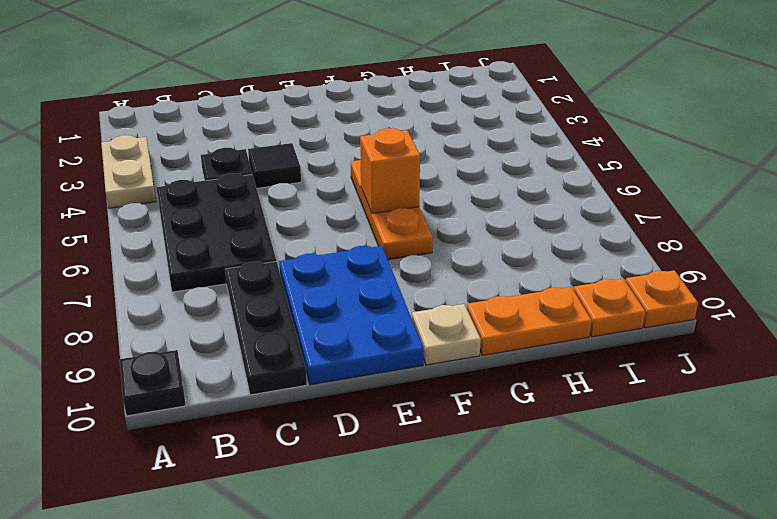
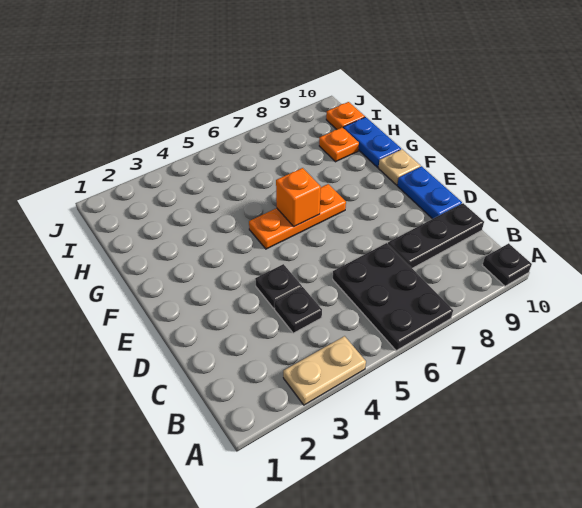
black 2x3 plate [156,173,276,292] -> black 2x3 plate turned to [333,243,453,351]
black 1x1 tile [248,143,301,188] -> black 1x1 plate [255,264,302,308]
blue 2x3 plate [279,246,424,385] -> blue 1x2 plate [397,166,462,219]
orange 1x2 plate [467,287,591,355] -> blue 1x2 plate [343,117,401,167]
orange 1x1 plate [626,270,698,328] -> orange 1x1 plate moved to [319,127,359,162]

